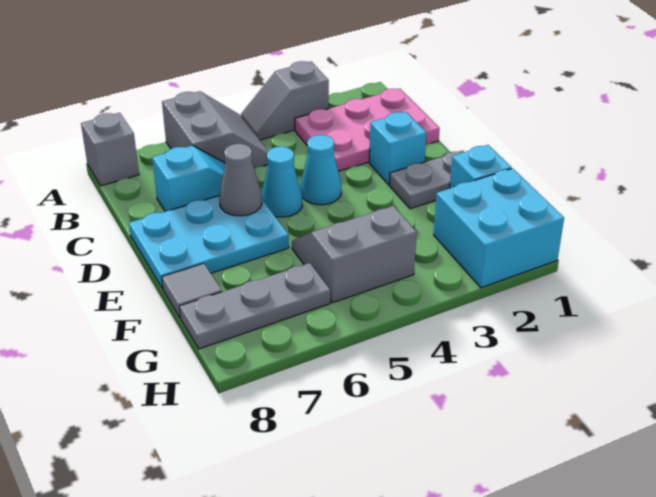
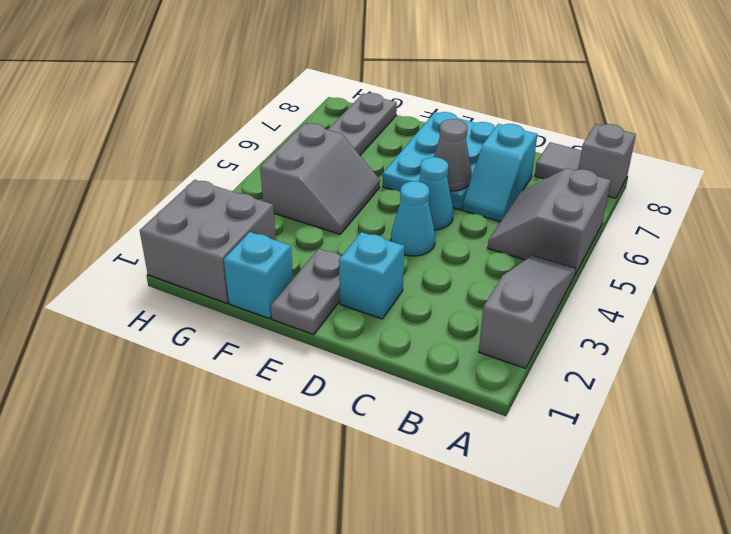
grey 1x2 slope [241,61,329,140] -> grey 1x3 slope [479,255,576,369]
grey 2x2 slope [162,91,268,168] -> grey 2x2 slope turned to [488,168,611,274]
pink 2x3 plate [295,88,440,171] -> none
grey 1x1 tile [162,263,222,318] -> grey 1x1 tile moved to [535,142,582,179]
cyan 2x2 brick [434,168,564,288] -> grey 2x2 brick [140,180,276,303]

